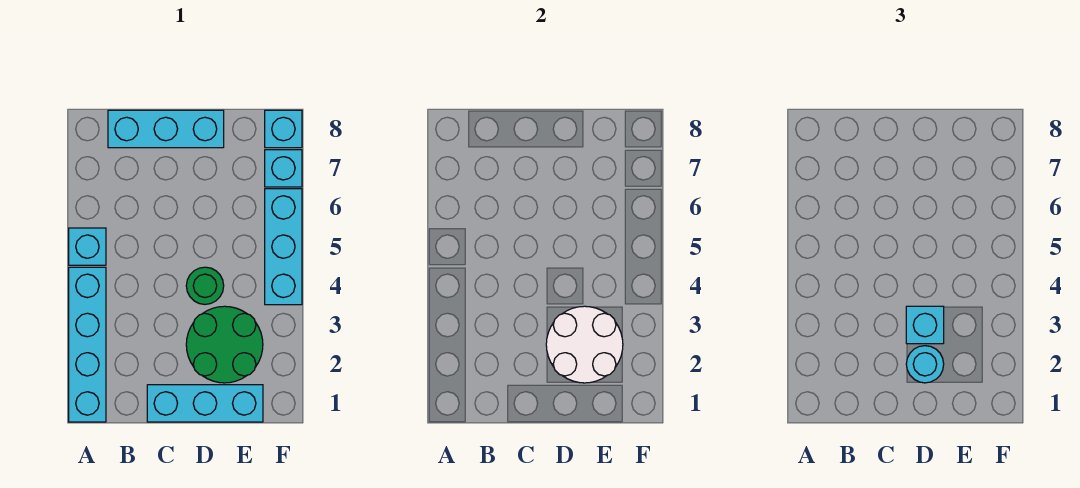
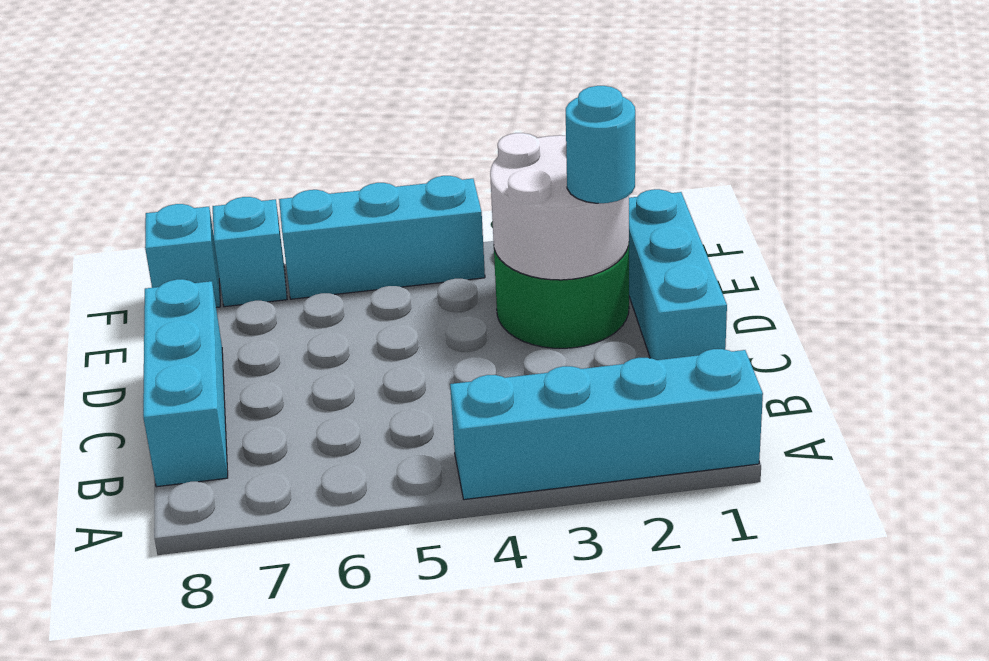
cyan 1x1 brick [69,228,106,265] -> none
cyan 1x1 brick [906,306,944,344] -> none
green 1x1 round brick [186,267,224,304] -> none

